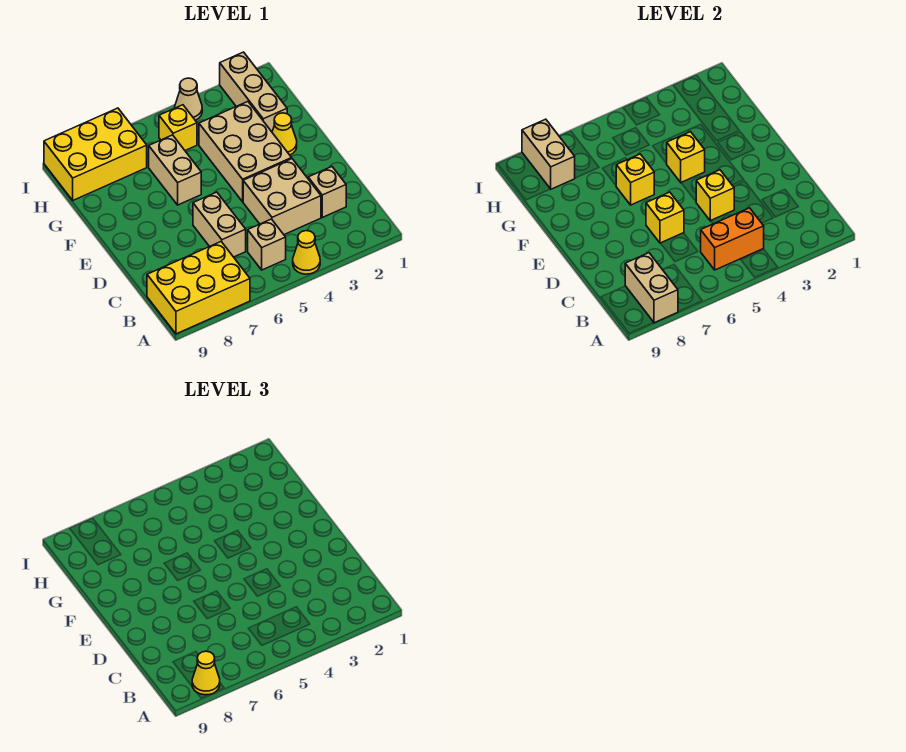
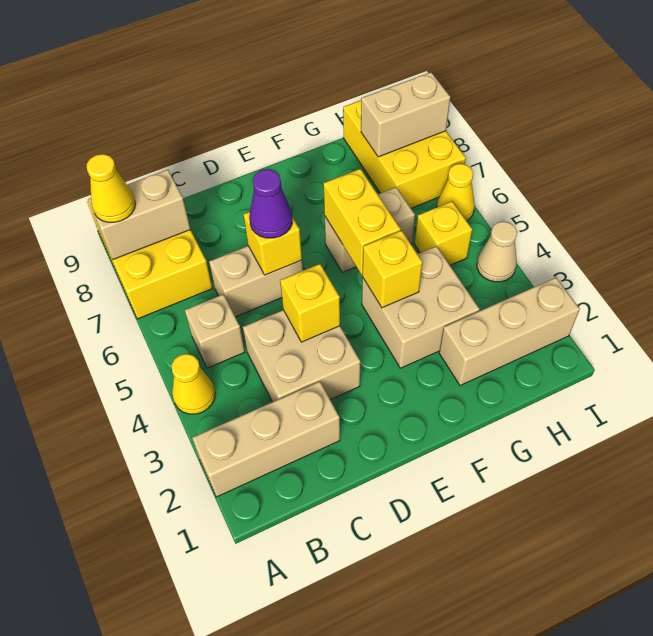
orange 1x2 brick [701,208,764,270] -> none
tan 1x1 brick [308,167,346,217] -> tan 1x3 brick [192,381,340,497]
none -> purple 1x1 cone [249,169,292,238]
tan 2x3 brick [199,102,292,202] -> tan 2x2 brick [362,246,480,368]
yellow 1x1 cone [272,113,297,155] -> yellow 1x1 cone moved to [437,164,475,221]
yellow 1x1 brick [616,154,654,205] -> yellow 1x2 brick [324,169,401,275]

